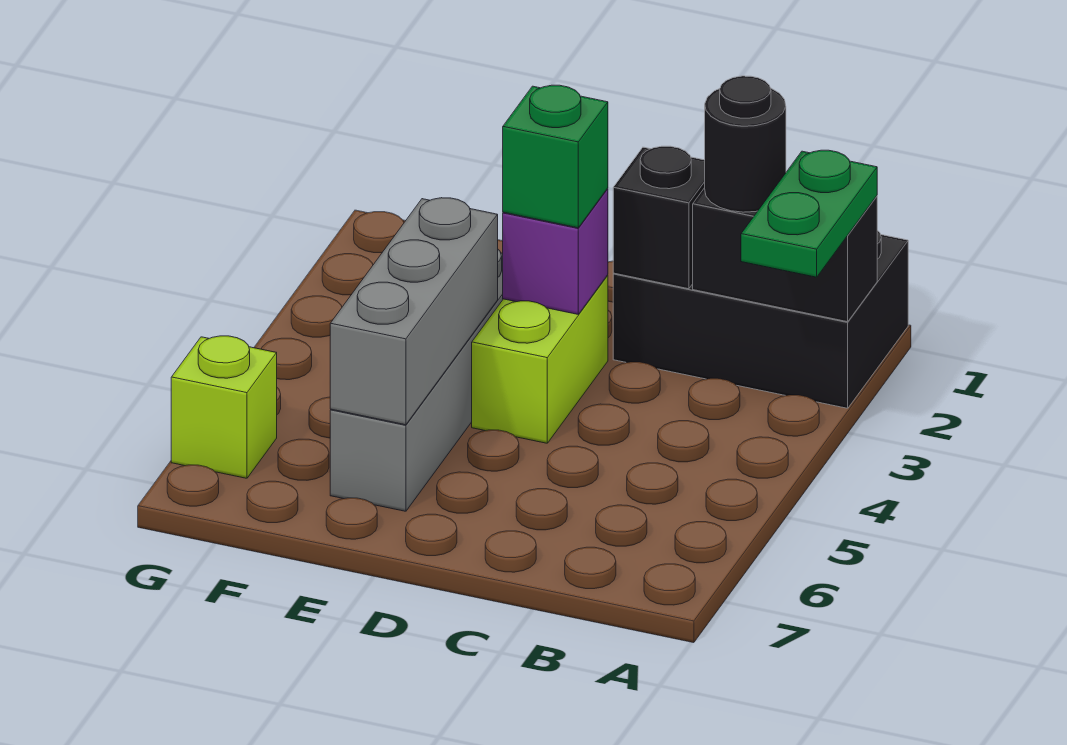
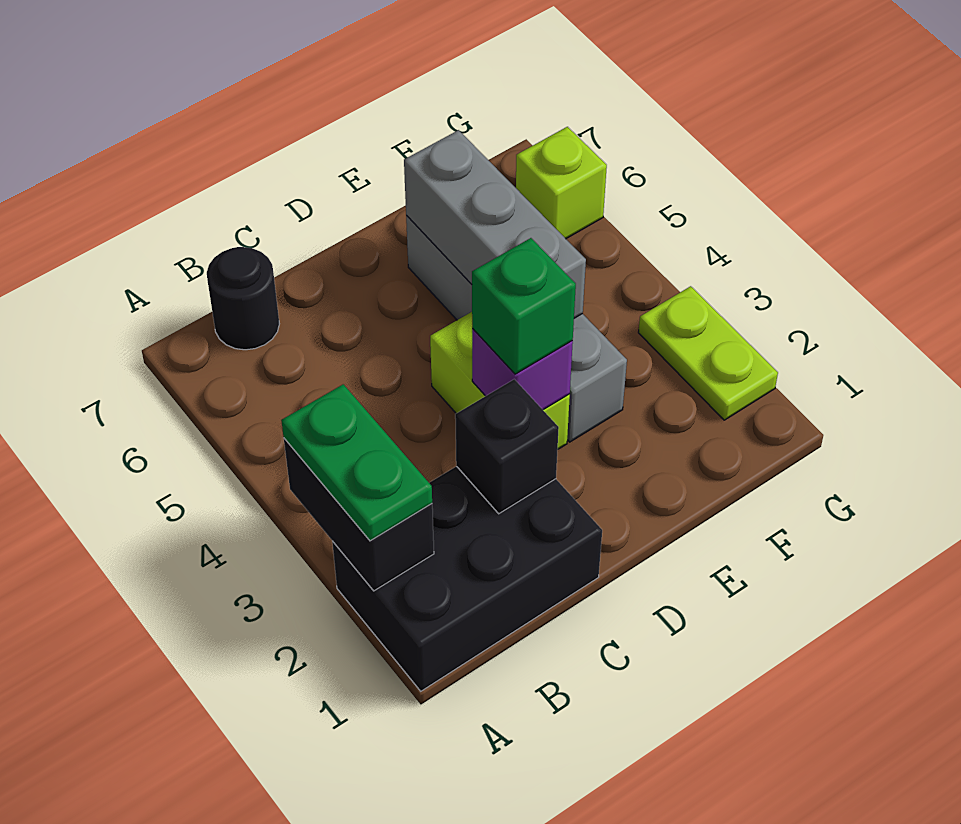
black 1x2 brick [693,188,877,322] -> black 1x2 brick turned to [284,439,434,591]
black 1x1 round brick [705,76,786,212] -> black 1x1 round brick moved to [207,247,279,350]
none -> lime 1x2 plate [638,286,778,420]

